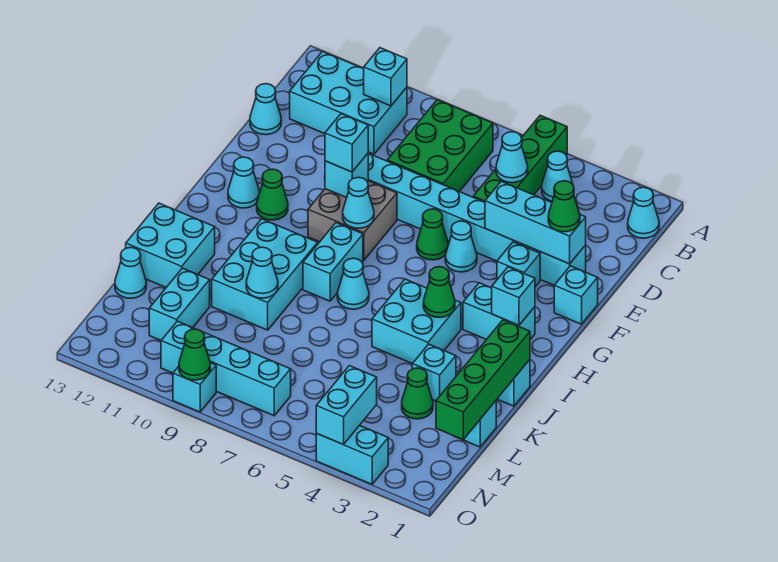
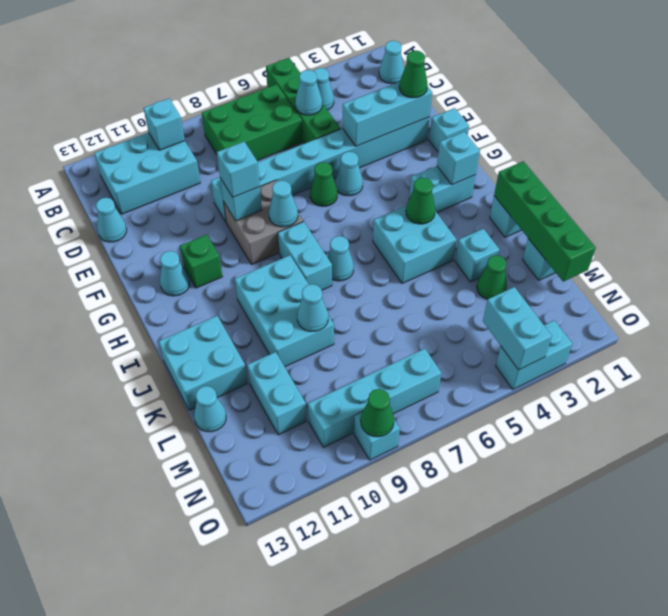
green 2x3 brick [387,100,493,191] -> green 2x3 brick turned to [202,84,303,161]
cyan 1x1 brick [497,242,540,287] -> none
green 1x1 cone [257,169,288,220] -> green 1x1 brick [180,235,222,288]

